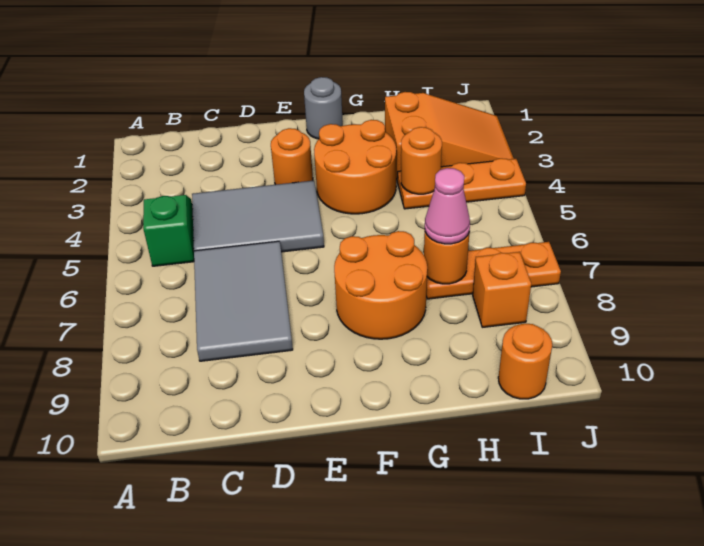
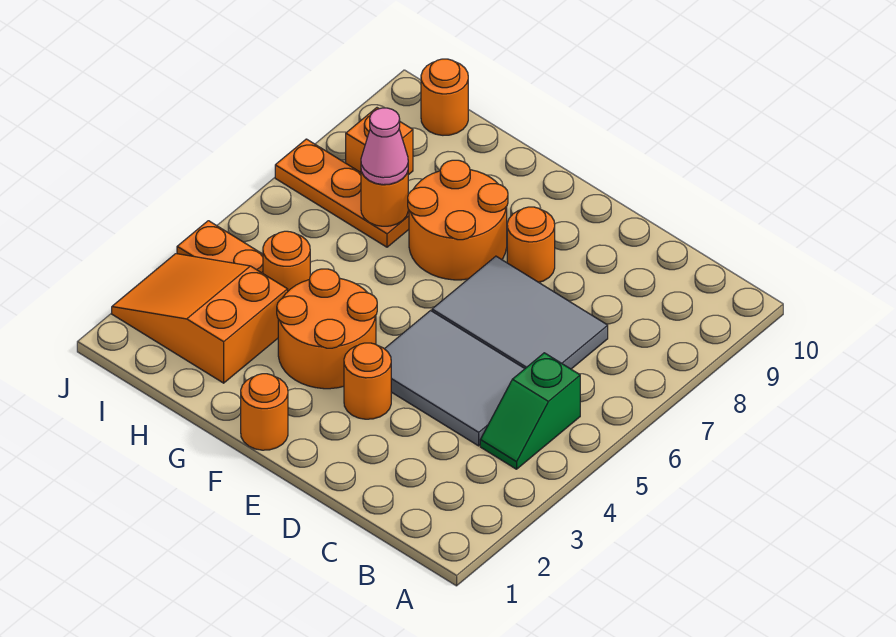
grey 2x3 tile [194,241,293,361] -> grey 2x3 tile turned to [432,256,608,369]
none -> orange 1x1 round brick [507,207,555,282]
grey 1x1 round brick [304,77,343,139] -> orange 1x1 round brick [241,374,288,450]

